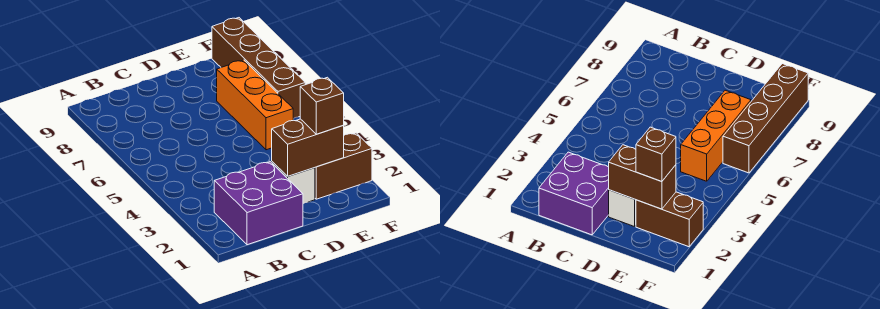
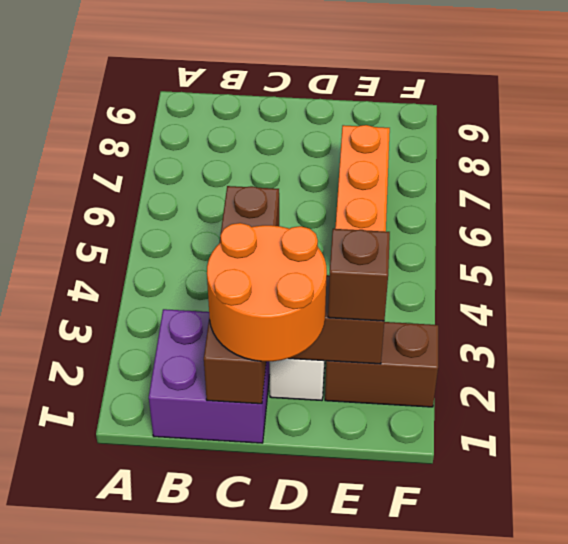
none -> orange 2x2 round brick [207,223,327,361]
brown 1x4 brick [212,18,305,119] -> brown 1x4 brick moved to [204,186,279,404]

